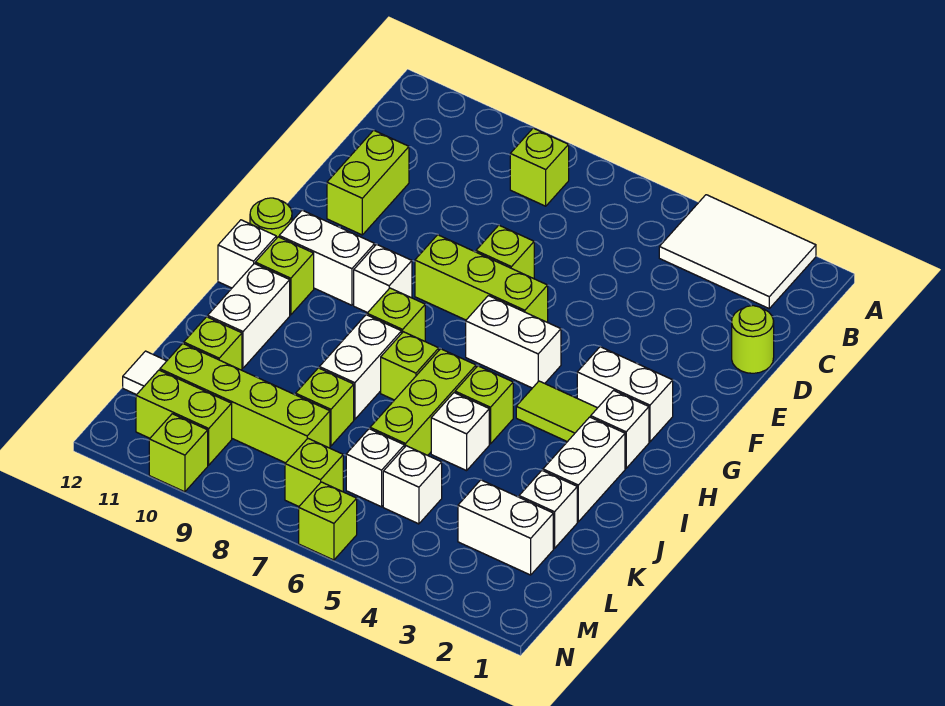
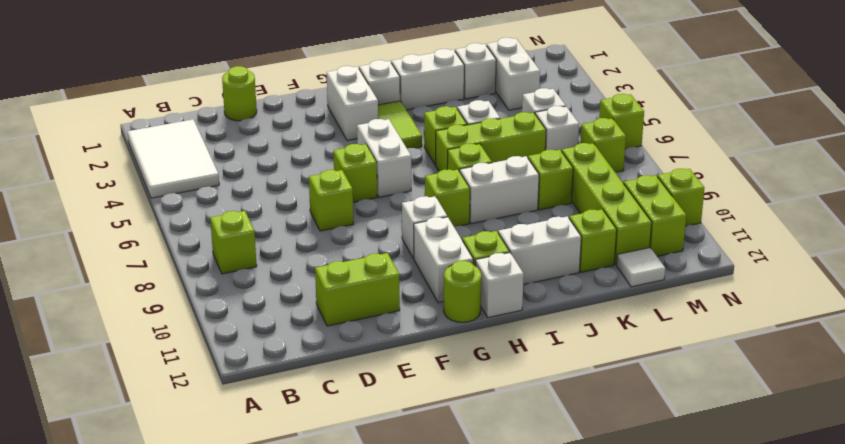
lime 1x3 brick [415,235,548,322] -> lime 1x1 brick [333,144,377,202]

